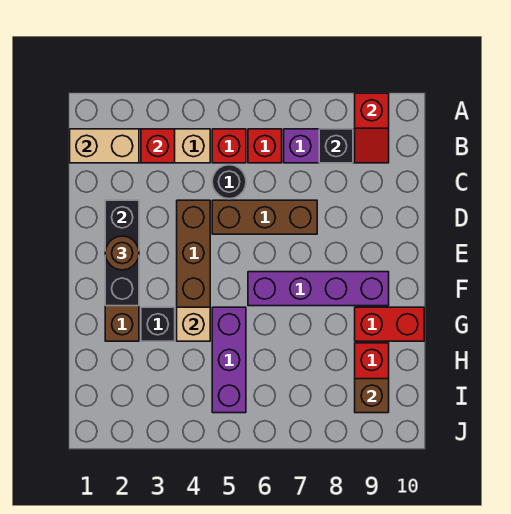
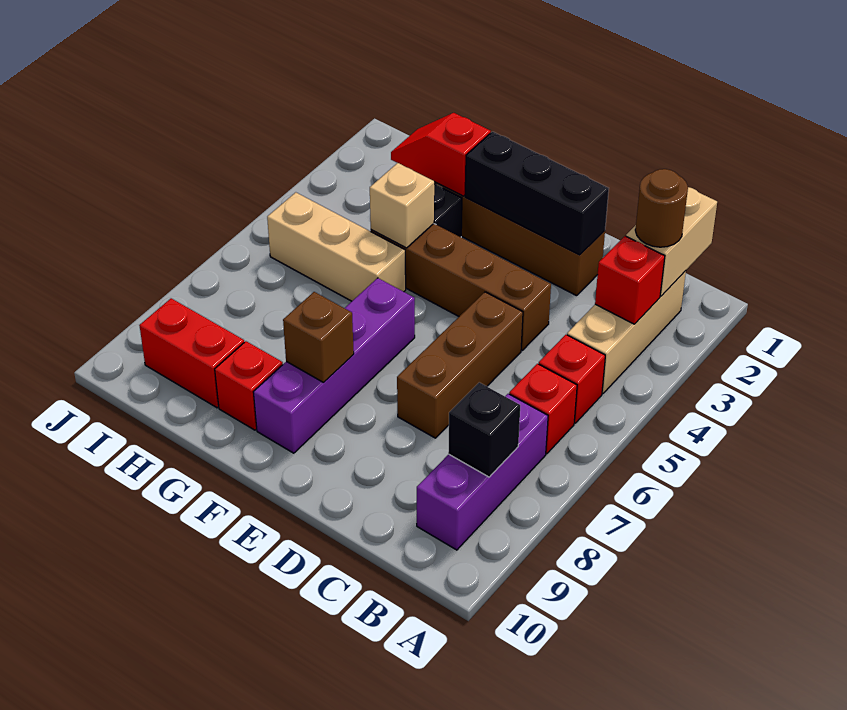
red 1x2 slope [355,93,389,163] -> red 1x2 slope moved to [391,113,491,196]
black 1x1 round brick [212,165,246,199] -> none
brown 1x1 round brick [105,236,139,270] -> brown 1x1 round brick moved to [635,169,688,247]
purple 1x3 brick [212,307,246,413] -> tan 1x3 brick [267,192,406,301]
red 1x2 brick [355,307,424,341] -> red 1x1 brick [215,341,283,430]
brown 1x1 brick [355,379,389,413] -> brown 1x1 brick moved to [283,292,354,382]

